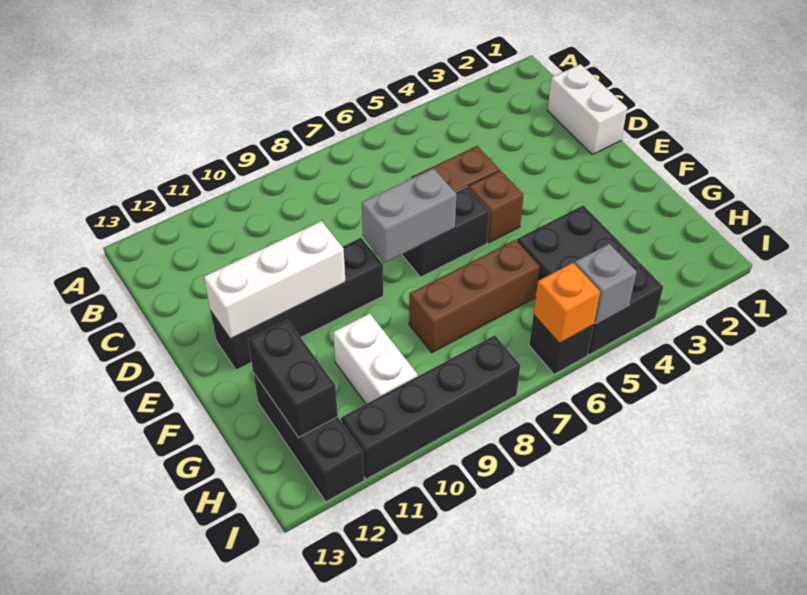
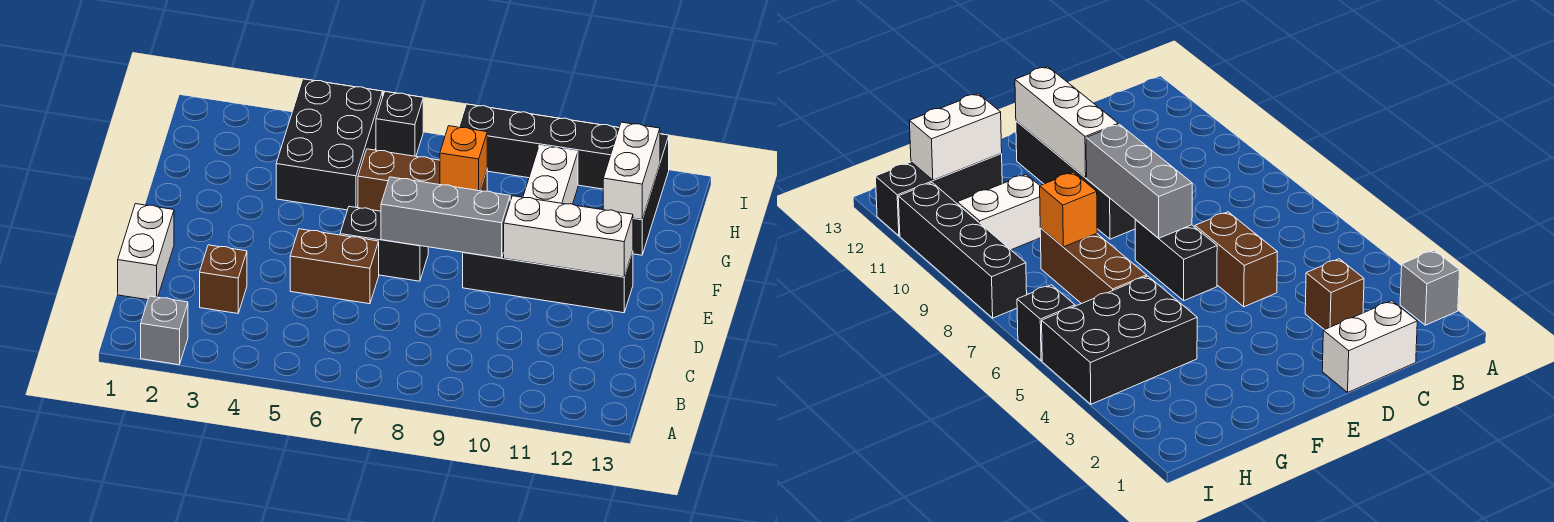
brown 1x1 brick [468,171,524,242] -> brown 1x1 brick moved to [200,245,247,314]
grey 1x2 brick [362,169,456,262] -> grey 1x3 brick [381,177,510,258]
black 1x2 brick [248,320,338,437] -> white 1x2 brick [603,122,660,220]
grey 1x1 brick [575,244,637,323] -> grey 1x1 brick moved to [141,296,188,365]
orange 1x1 brick [534,263,600,343] -> orange 1x1 brick moved to [440,126,487,191]

